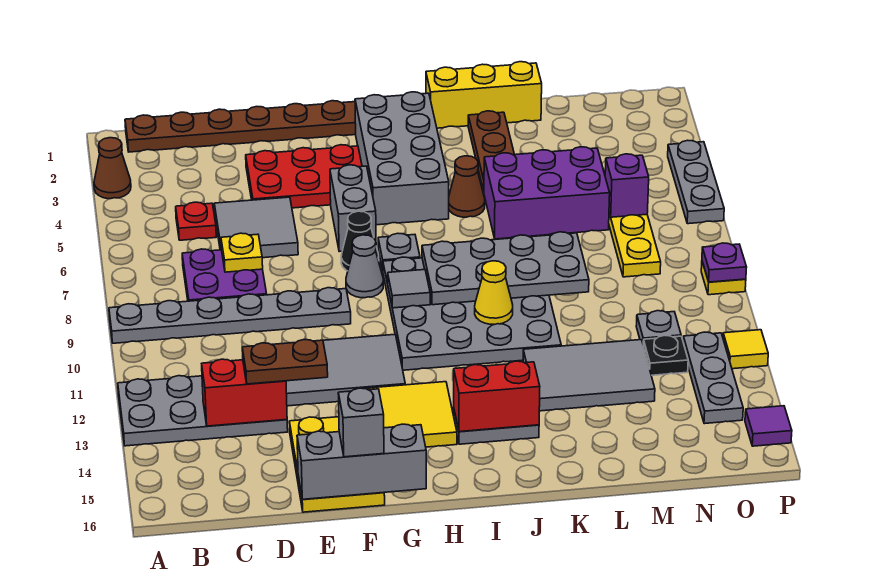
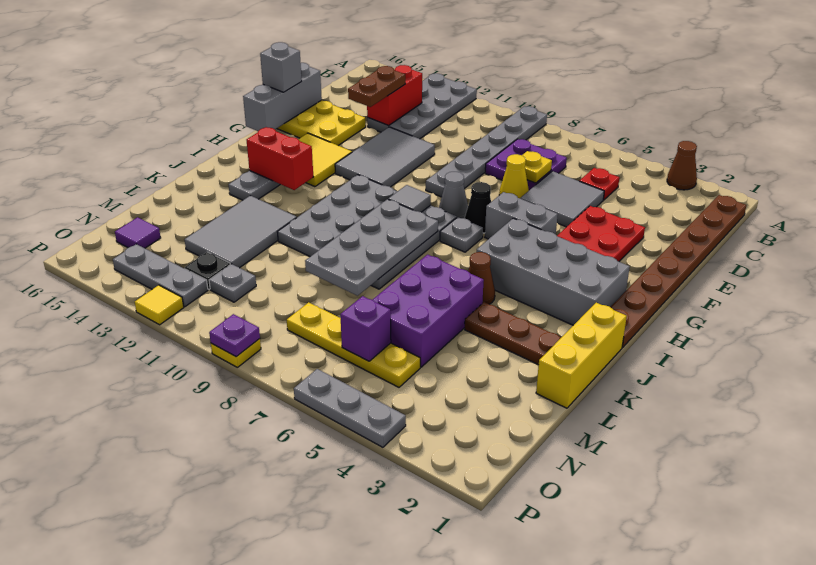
red 1x2 brick [454,361,540,432] -> red 1x2 brick turned to [247,127,313,190]
yellow 1x1 cone [475,261,513,325] -> yellow 1x1 cone moved to [499,154,529,198]
purple 1x1 tile [745,406,792,446] -> purple 1x1 tile moved to [115,217,161,248]

